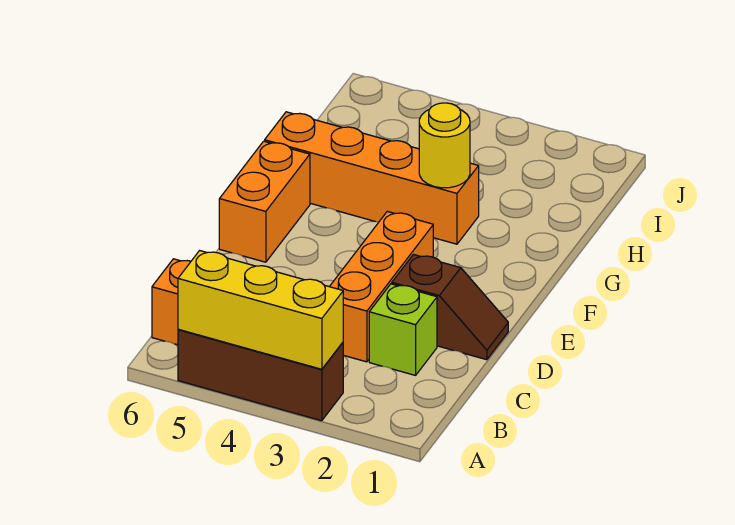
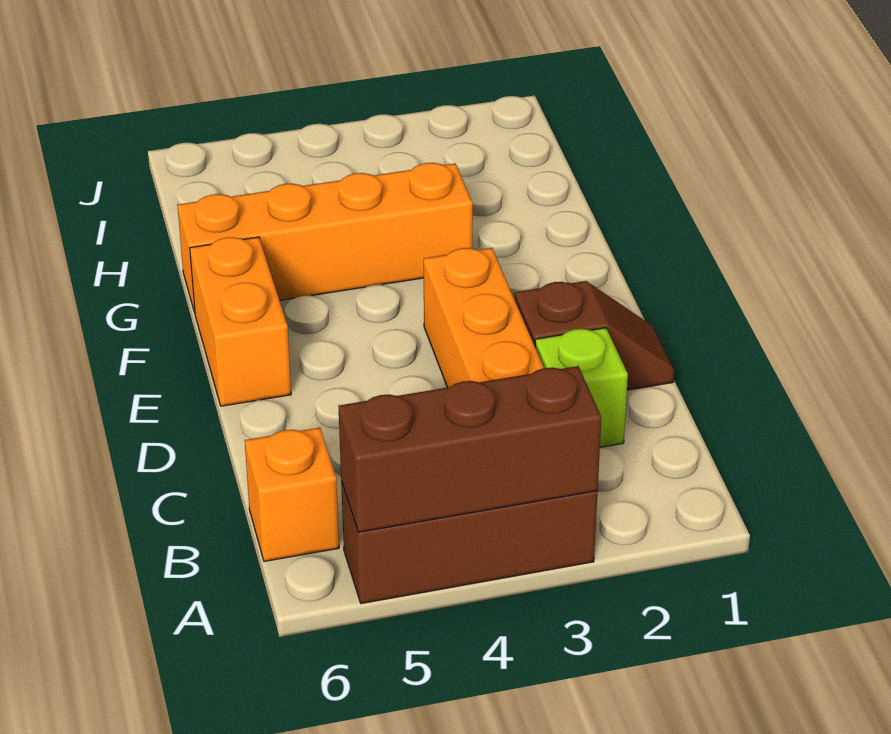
yellow 1x3 brick [178,251,343,369] -> brown 1x3 brick [339,366,601,532]
yellow 1x1 round brick [419,103,470,188] -> none

